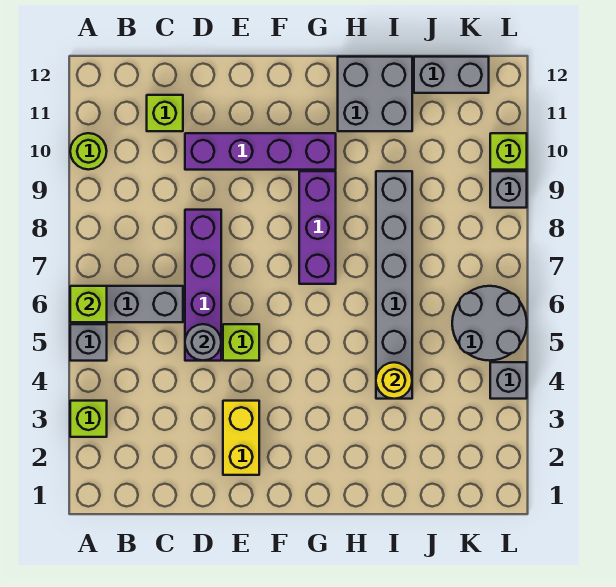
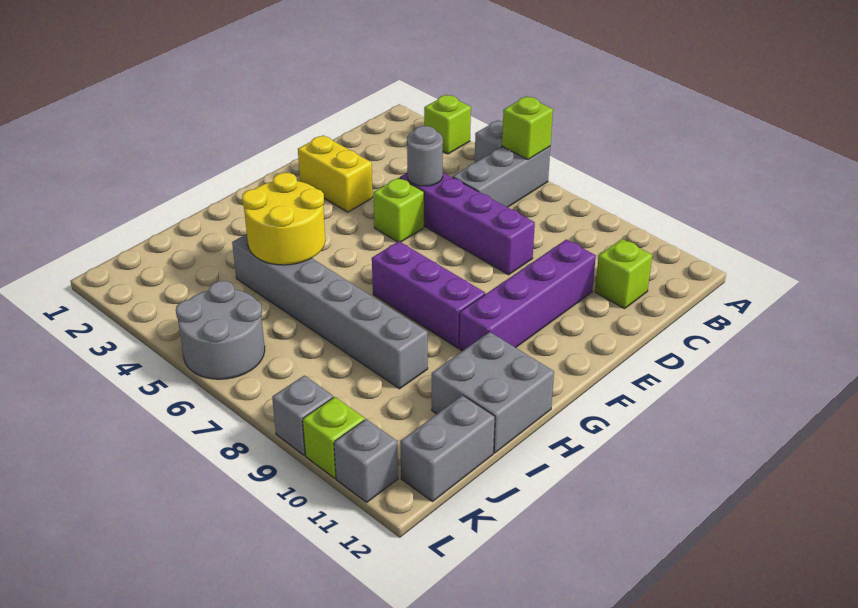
lime 1x1 round brick [70,133,107,170] -> none
yellow 1x1 round brick [376,362,412,399] -> yellow 2x2 round brick [242,173,325,265]
grey 1x1 brick [490,362,527,399] -> grey 1x1 brick moved to [334,419,398,502]

